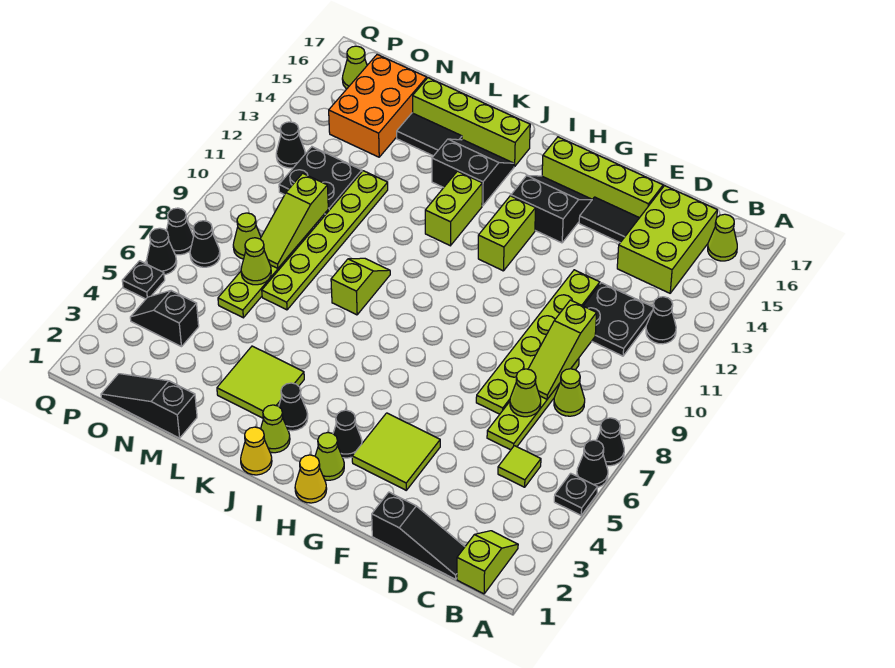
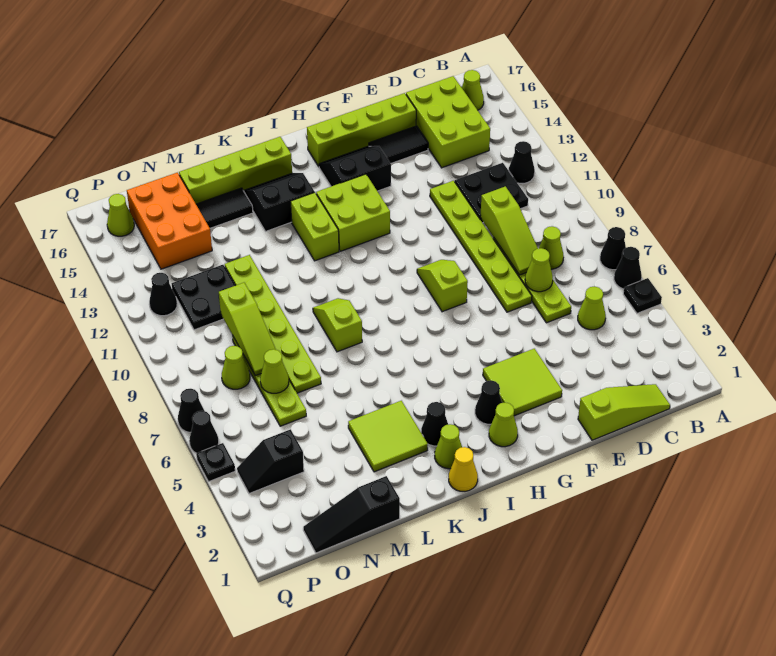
lime 1x2 slope [457,531,518,594] -> lime 1x2 slope moved to [417,260,468,312]
black 1x3 slope [372,492,465,579] -> lime 1x3 slope [578,384,670,440]
lime 1x1 tile [498,446,541,487] -> lime 1x1 cone [578,286,606,330]
yellow 1x1 cone [295,455,327,503] -> none
lime 1x2 brick [478,196,536,271] -> lime 2x2 brick [316,174,390,251]
black 1x1 cone [190,221,220,267] -> none

